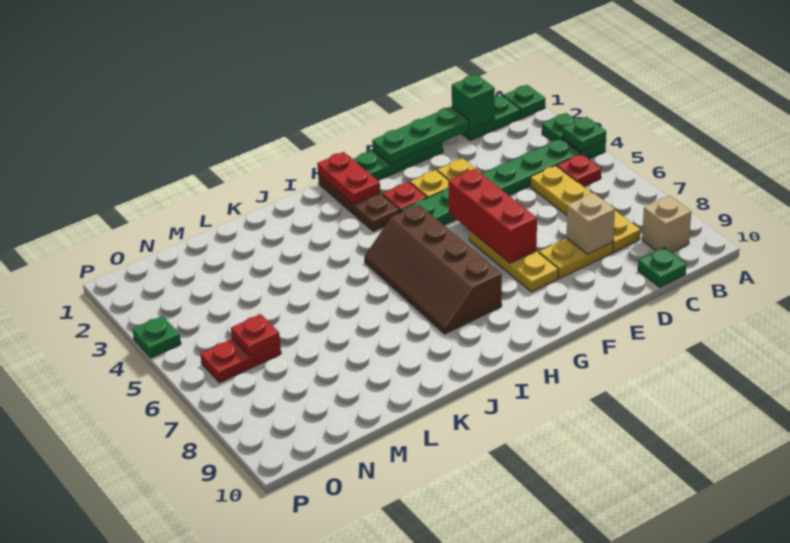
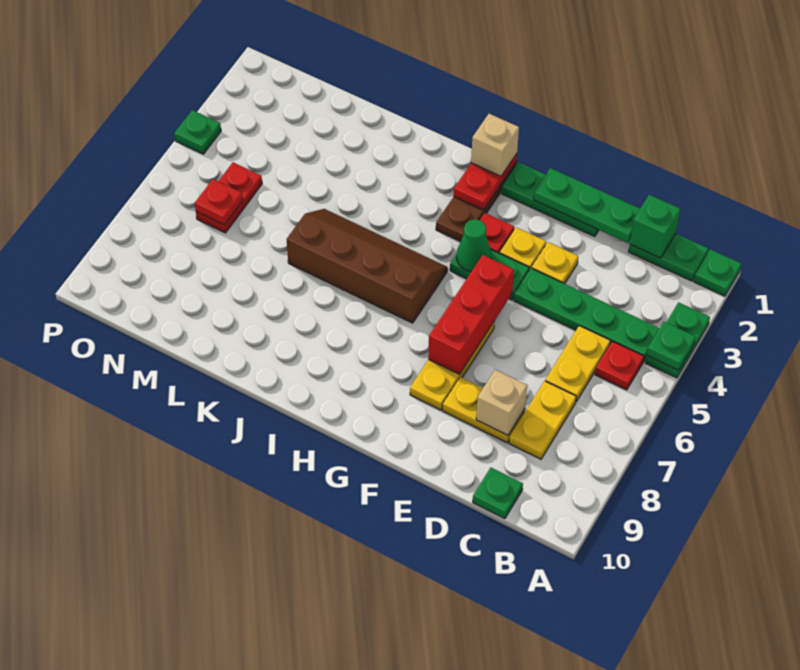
tan 1x1 brick [642,195,691,253] -> tan 1x1 brick moved to [471,114,519,176]
none -> green 1x1 cone [457,219,491,272]
brown 2x4 slope [364,205,502,334] -> brown 2x4 slope turned to [287,209,448,323]
red 1x2 plate [200,339,281,383] -> red 1x2 plate turned to [196,163,262,233]

